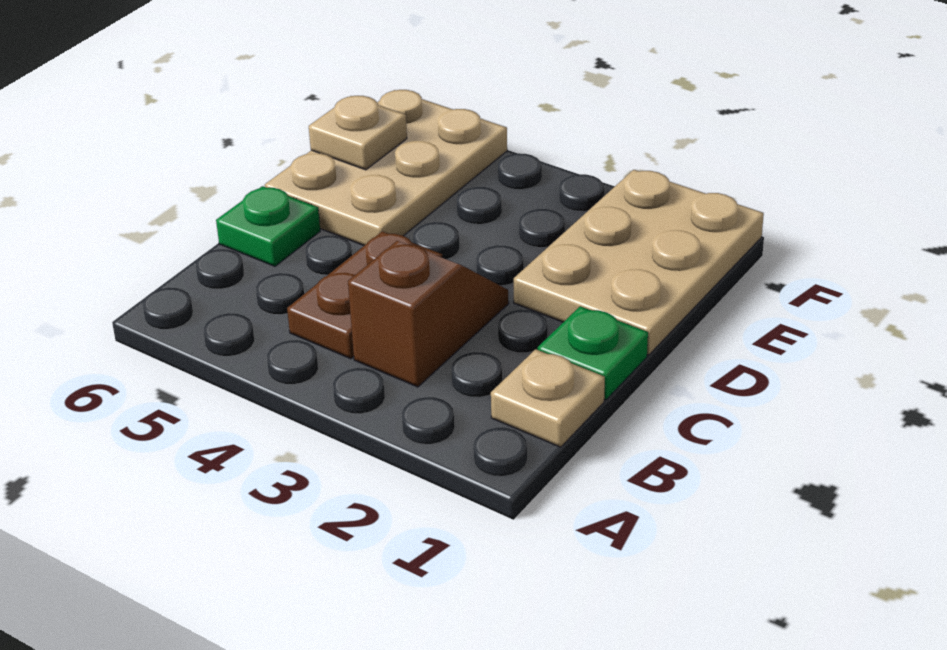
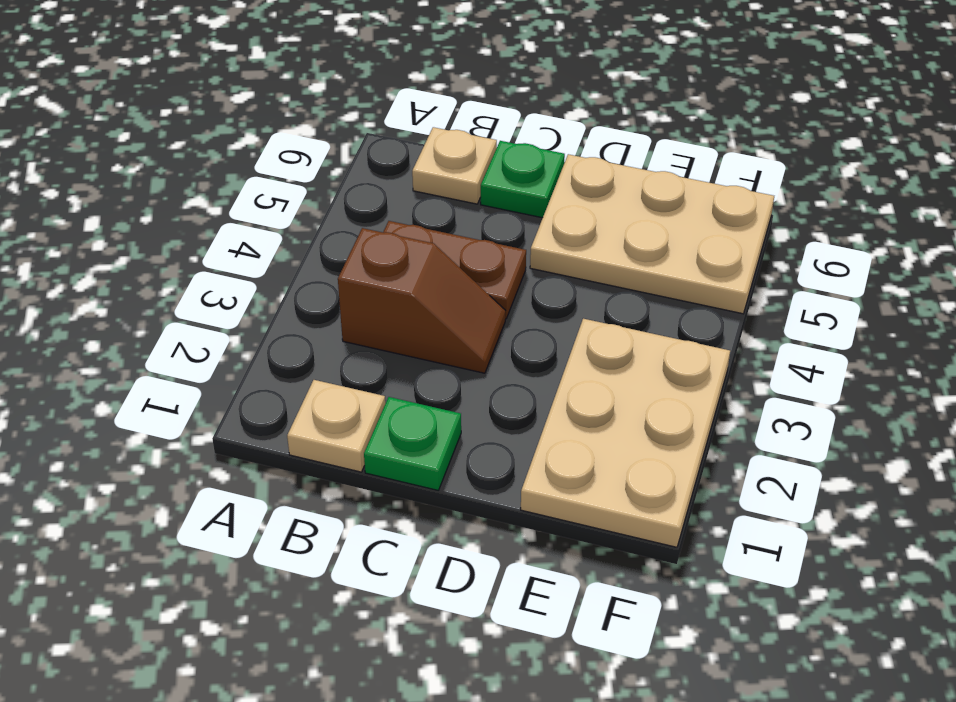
tan 2x3 plate [514,170,764,355] -> tan 2x3 plate turned to [521,319,730,547]
tan 1x1 plate [309,96,407,170] -> tan 1x1 plate moved to [412,127,497,204]

